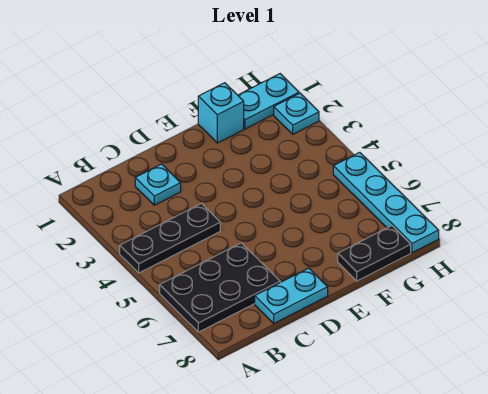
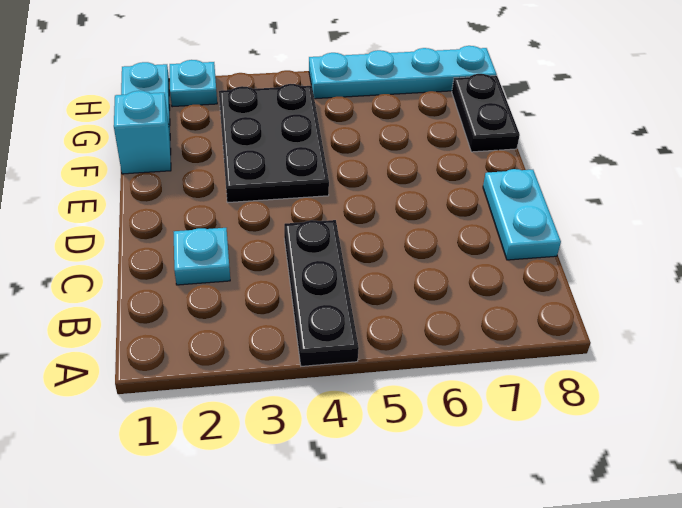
black 2x3 plate [160,243,280,332] -> black 2x3 plate moved to [219,84,329,203]

